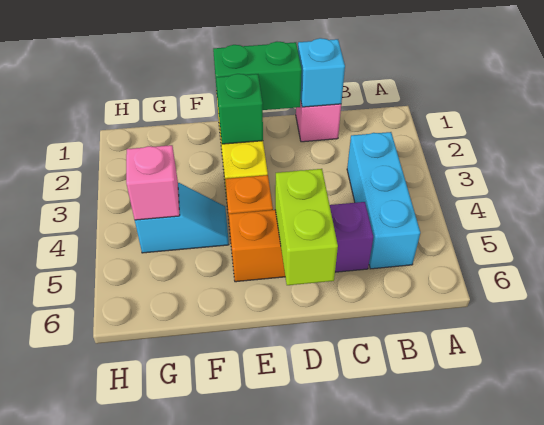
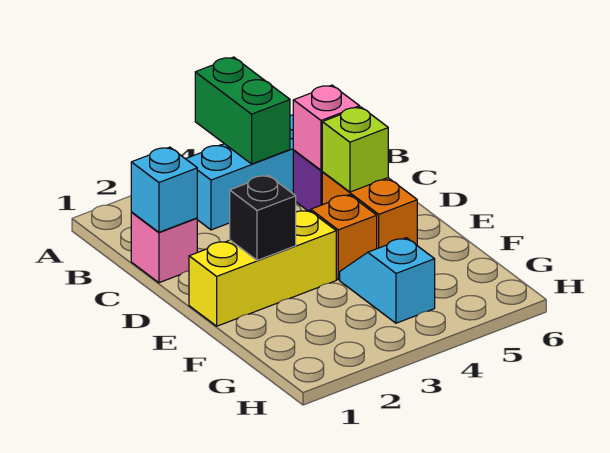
green 1x2 brick [213,42,302,110] -> green 1x2 brick moved to [195,57,290,164]
lime 1x2 brick [275,169,338,285] -> lime 1x1 brick [322,107,388,192]
green 1x1 brick [216,74,263,144] -> black 1x1 brick [230,175,296,260]
pink 1x1 brick [126,145,180,220] -> pink 1x1 brick moved to [293,85,360,170]

